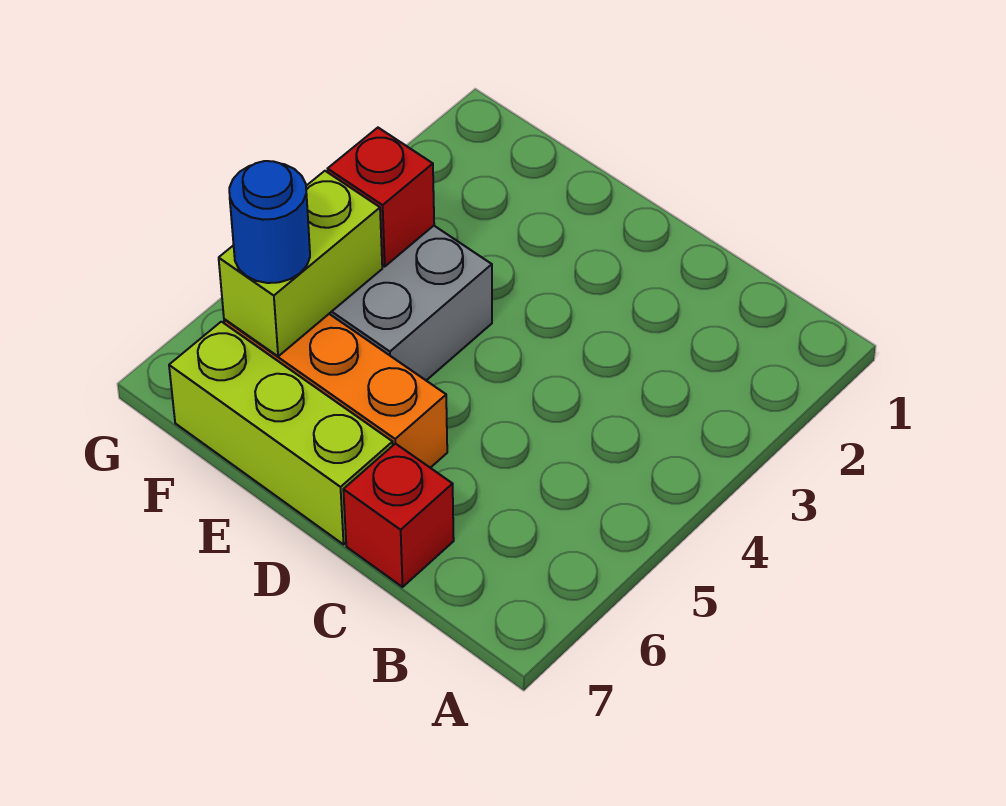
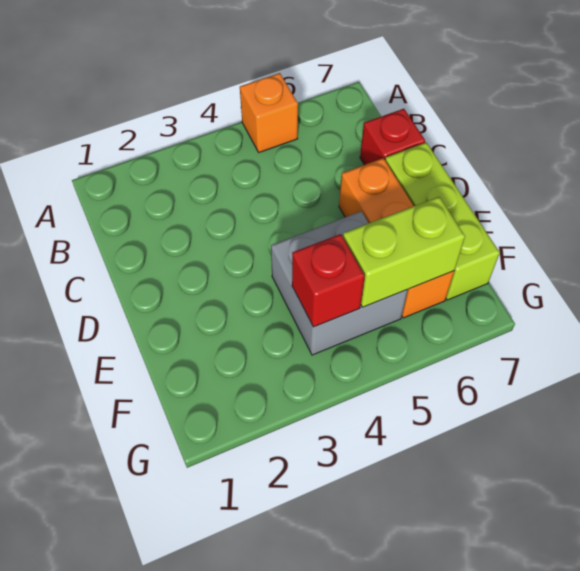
none -> orange 1x1 brick [240,73,298,152]
blue 1x1 round brick [229,161,310,283] -> none

